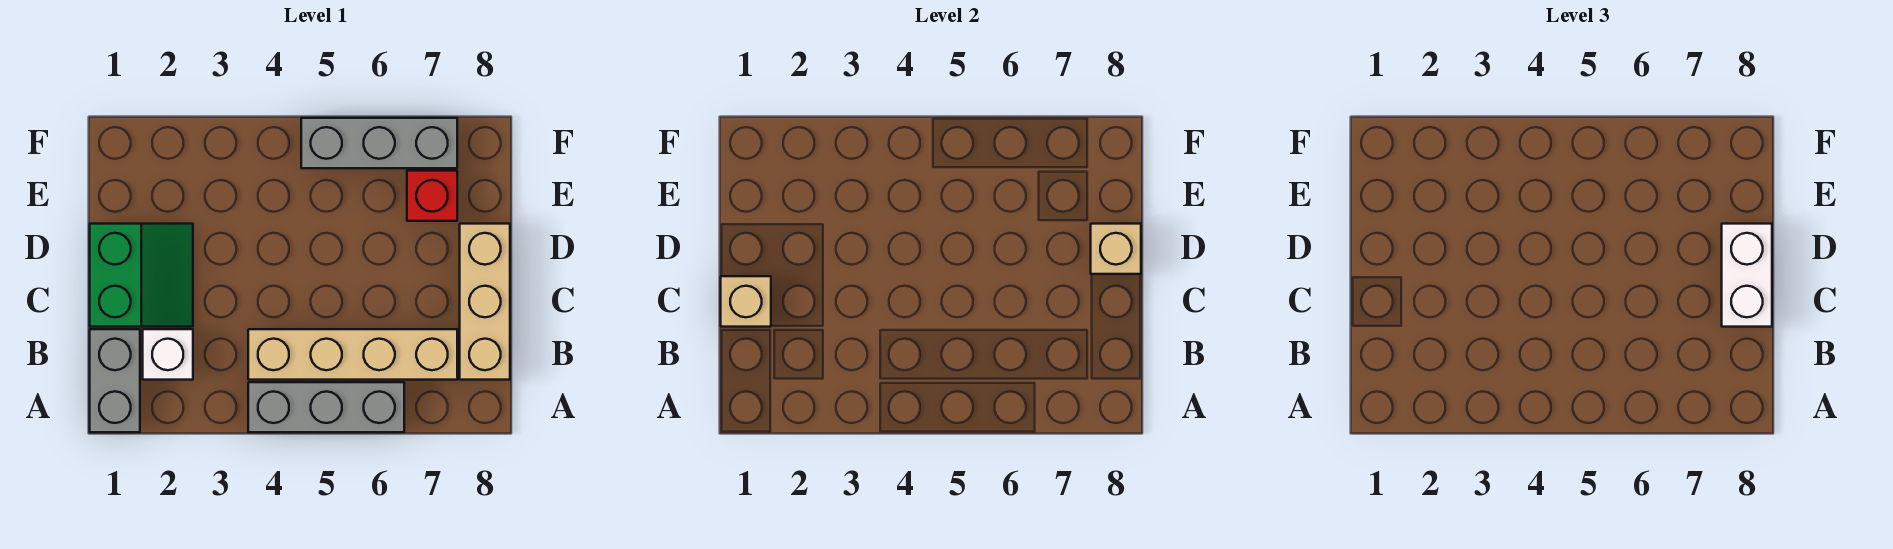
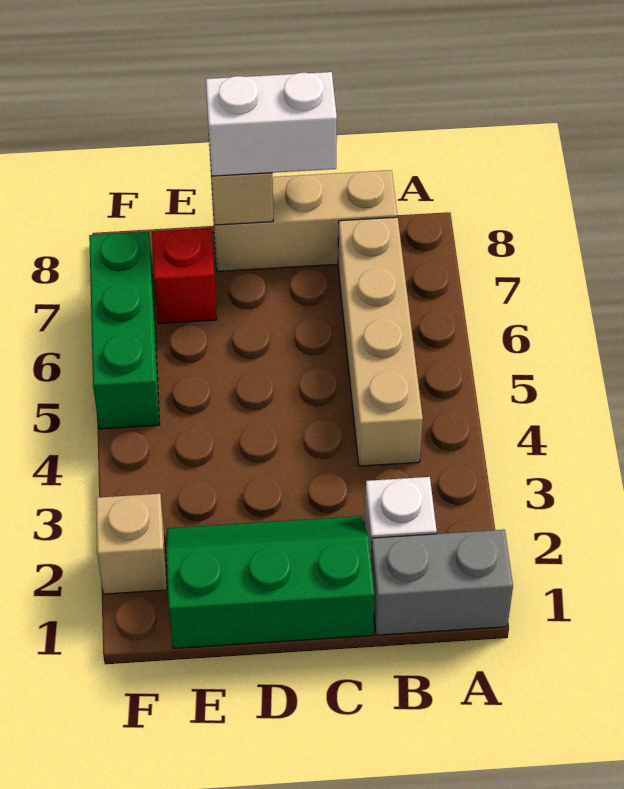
grey 1x3 brick [248,382,404,432] -> none
green 2x2 slope [90,224,193,327] -> green 2x3 slope [166,516,375,649]
tan 1x1 brick [721,276,771,327] -> tan 1x1 brick moved to [96,494,167,594]
grey 1x3 brick [301,118,457,168] -> green 1x3 brick [89,232,160,429]

